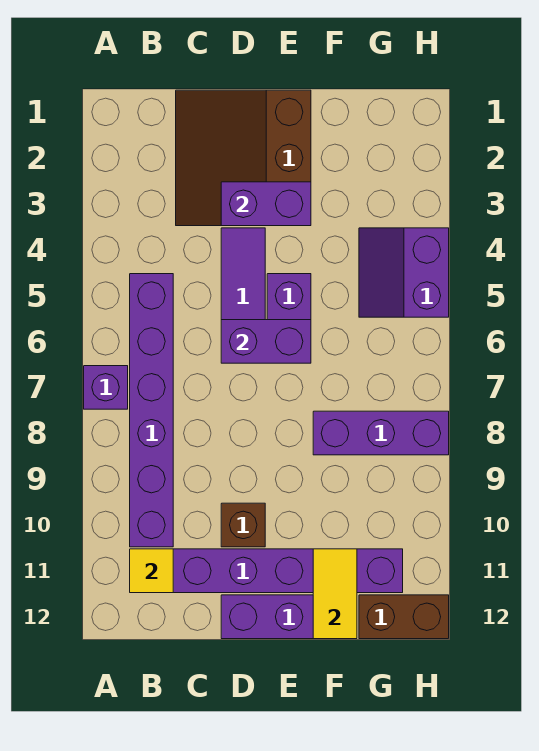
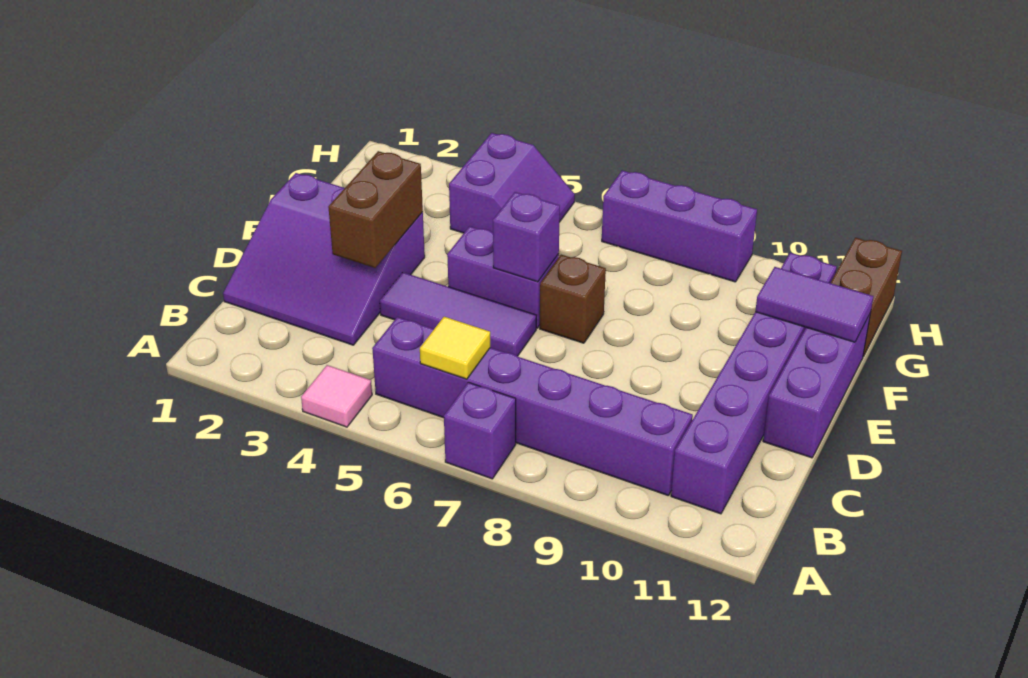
none -> pink 1x1 tile [301,365,372,427]
yellow 1x1 tile [130,549,173,593] -> yellow 1x1 tile moved to [420,317,490,379]
brown 3x3 slope [176,90,311,226] -> purple 3x3 slope [223,173,425,345]
purple 1x2 brick [221,182,311,226] -> brown 1x2 brick [328,151,423,268]
purple 1x2 brick [221,320,311,363] -> purple 1x1 brick [493,192,560,282]
brown 1x1 brick [221,503,265,547] -> brown 1x1 brick moved to [540,255,606,343]
purple 1x3 brick [313,411,449,455] -> purple 1x3 brick turned to [602,170,757,282]
yellow 1x2 tile [313,549,357,639] -> purple 1x2 tile [755,267,873,342]
purple 2x2 slope [359,228,449,317] -> purple 2x2 slope turned to [449,133,575,233]

